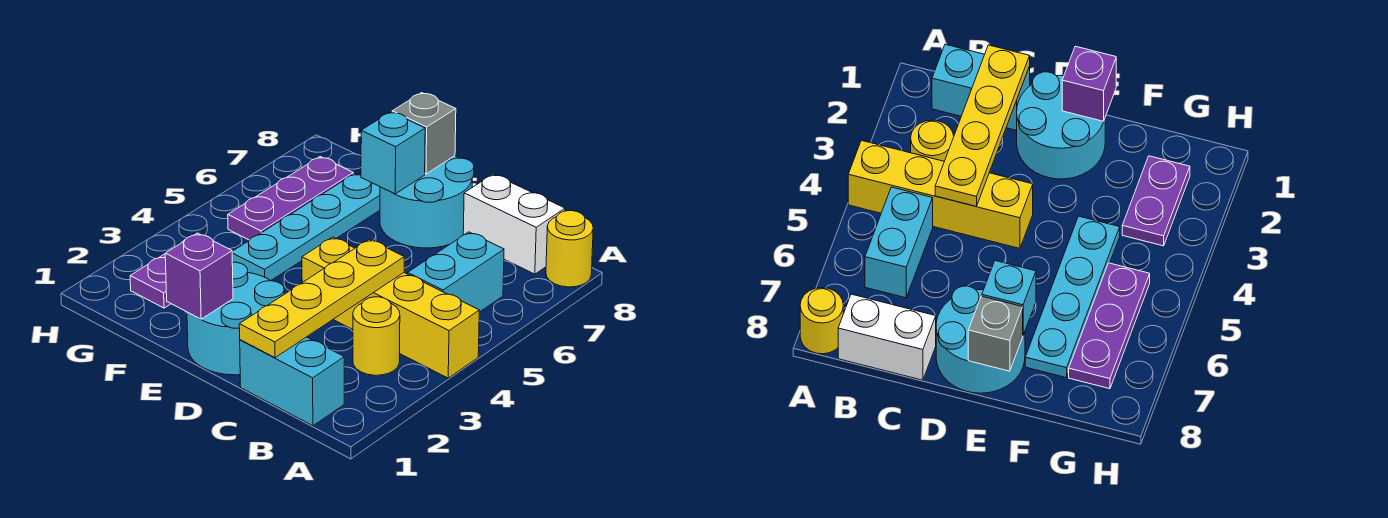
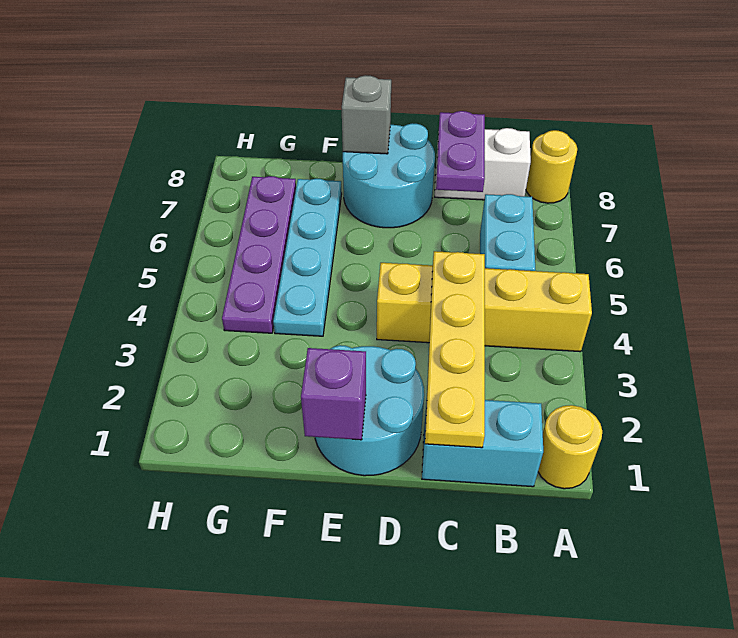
yellow 1x1 round brick [353,297,400,375] -> yellow 1x1 round brick moved to [538,405,602,489]
cyan 1x1 brick [361,112,425,194] -> none
purple 1x2 plate [130,240,185,308] -> purple 1x2 plate moved to [436,111,485,192]
purple 1x3 plate [228,157,353,240] -> purple 1x4 plate [222,176,296,333]

